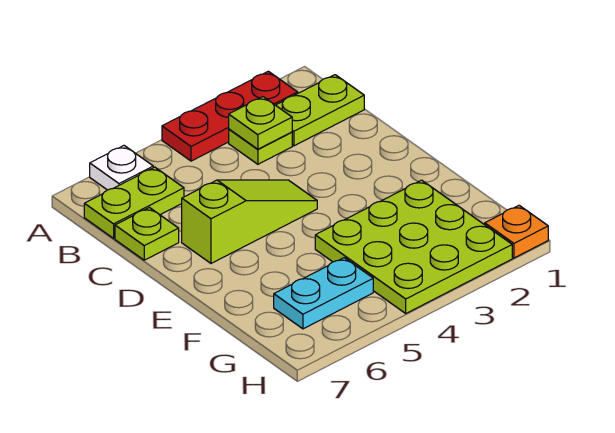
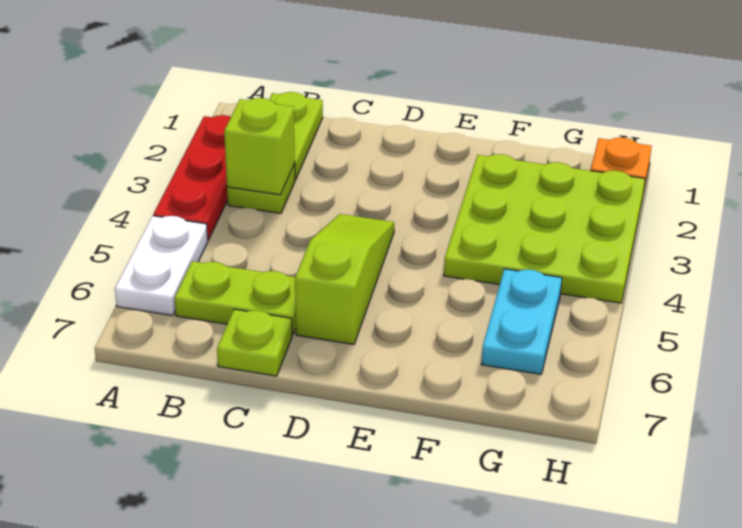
white 1x1 plate [90,146,153,190] -> white 1x2 plate [115,216,208,316]
lime 1x1 plate [229,97,292,149] -> lime 1x1 brick [224,98,295,195]
lime 1x2 plate [84,167,184,238] -> lime 1x2 plate turned to [175,261,296,335]

